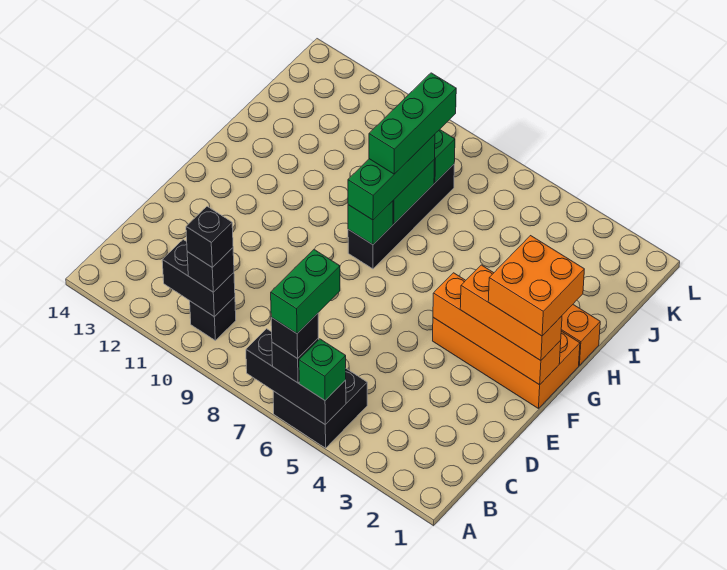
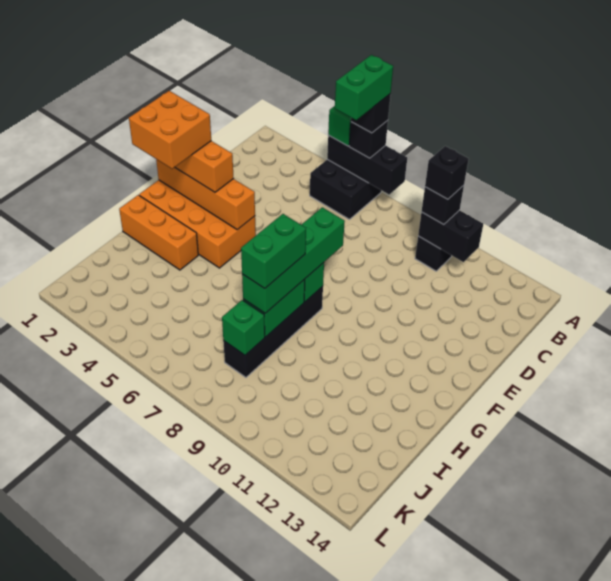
green 1x3 brick [348,134,435,220] -> green 1x4 brick [242,207,345,313]
green 1x3 brick [369,73,456,174] -> green 1x2 brick [241,214,306,289]

